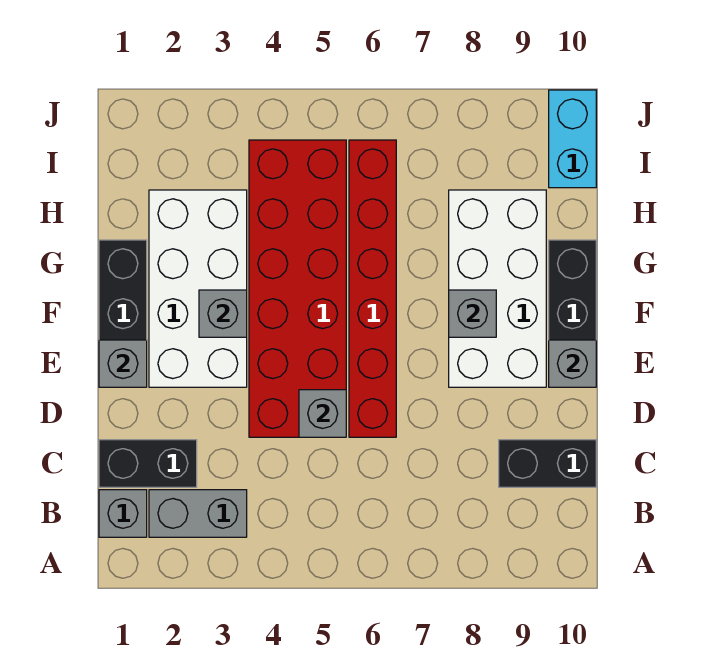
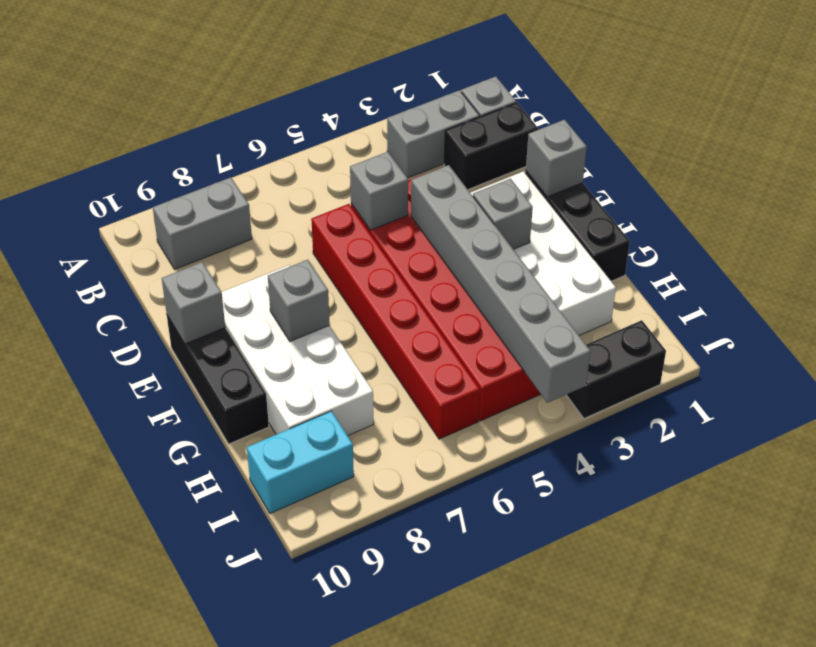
none -> grey 1x2 brick [153,177,252,269]
black 1x2 brick [499,440,596,487] -> black 1x2 brick moved to [566,320,666,419]
none -> grey 1x6 brick [411,165,590,403]
cyan 1x2 brick [549,90,596,188] -> cyan 1x2 brick turned to [247,411,354,513]

